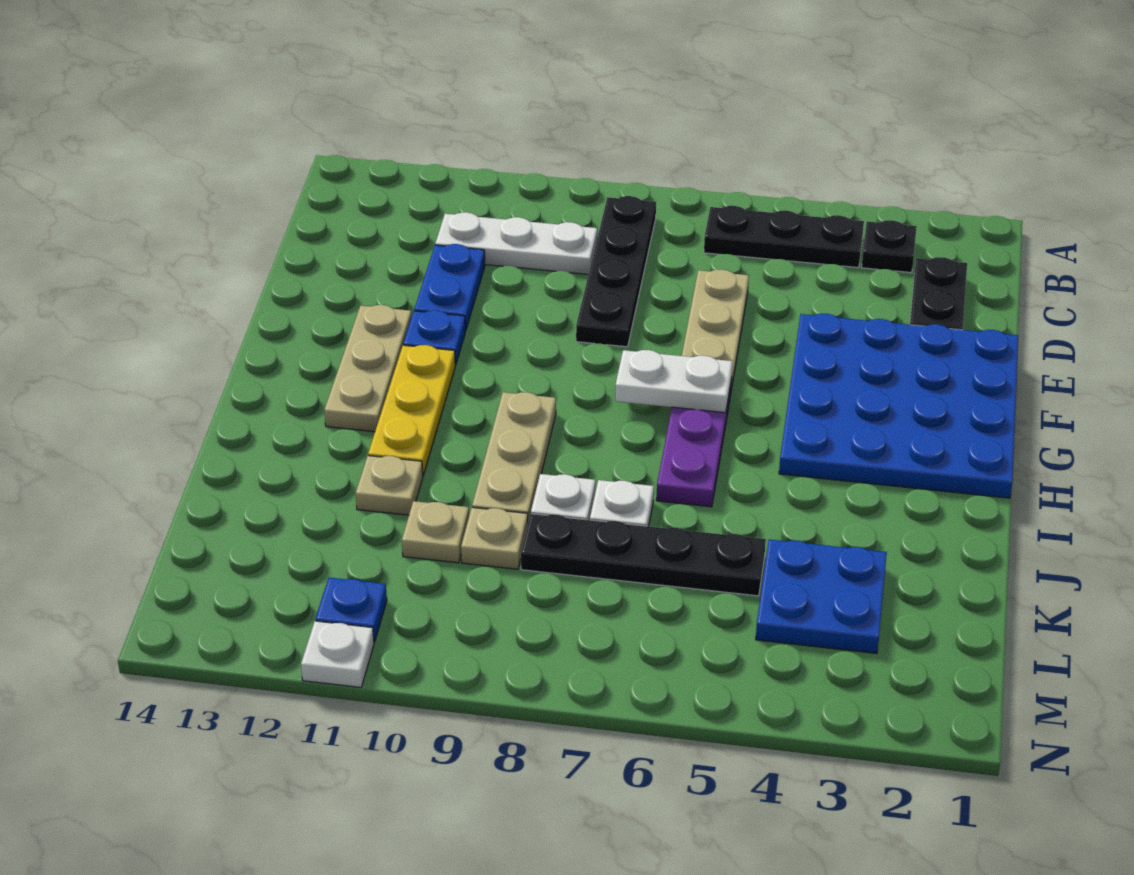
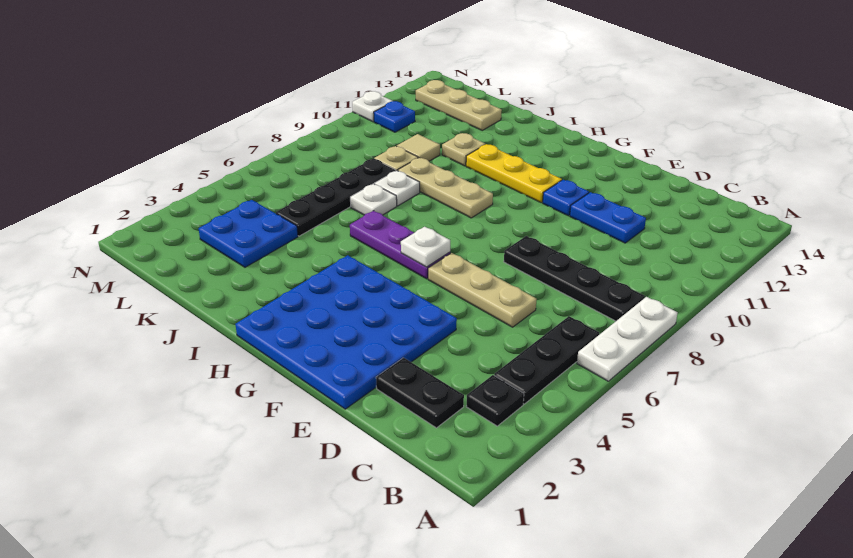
white 1x3 plate [435,212,597,274] -> white 1x3 plate moved to [577,297,677,381]
tan 1x3 plate [324,305,412,432] -> tan 1x3 plate moved to [416,80,502,130]
white 1x2 plate [615,350,733,413] -> white 1x1 plate [401,227,450,267]
tan 1x1 plate [402,501,469,563] -> tan 1x1 tile [397,134,440,161]

